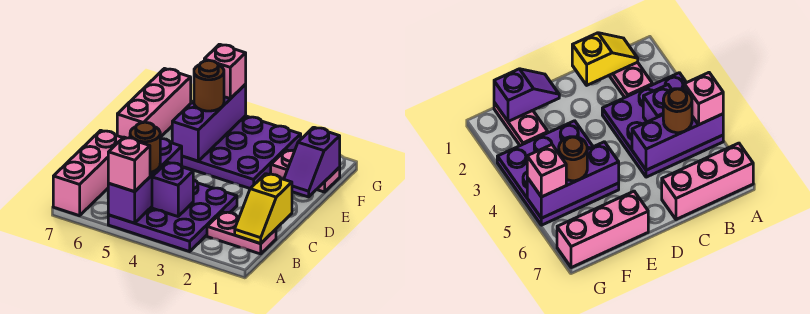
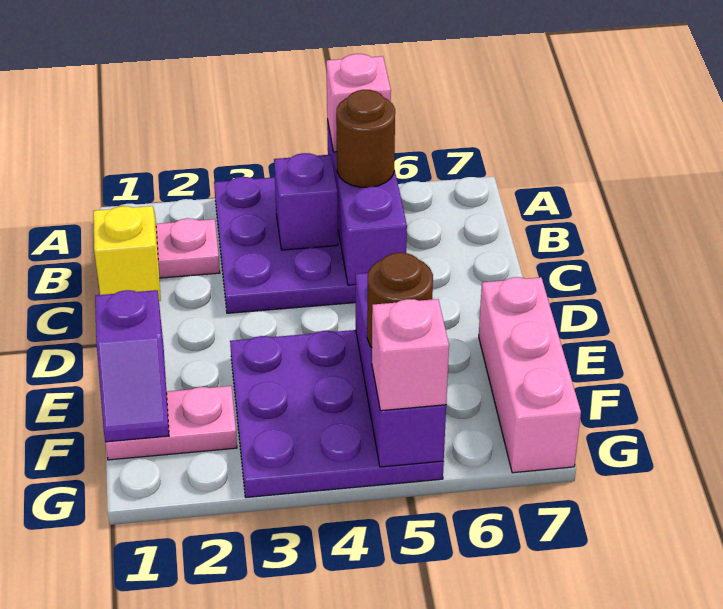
pink 1x3 brick [53,130,123,216] -> none
purple 1x2 slope [284,127,340,197] -> purple 1x2 slope turned to [95,290,169,442]

